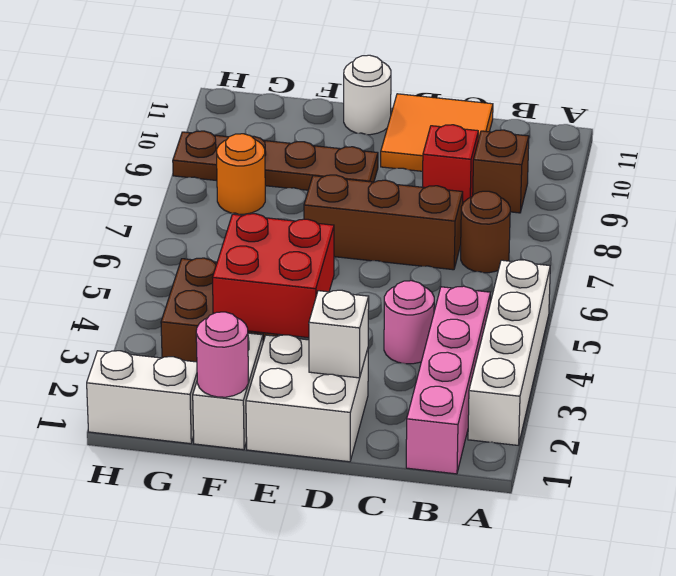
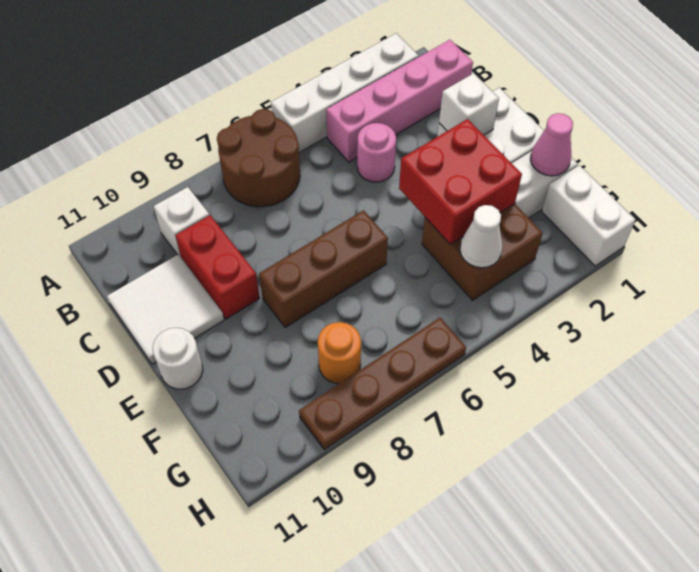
brown 1x1 round brick [461,191,510,273] -> brown 2x2 round brick [217,109,300,207]
brown 1x1 brick [473,130,529,213] -> white 1x1 brick [154,187,209,257]
brown 1x3 brick [304,175,463,270] -> brown 1x3 brick turned to [259,210,388,328]
red 1x1 brick [423,125,478,203] -> red 1x2 brick [176,215,260,319]
orange 2x2 tile [381,94,493,171] -> white 2x2 tile [107,254,224,364]
brown 1x4 plate [173,131,378,190] -> brown 1x4 plate turned to [299,318,466,450]
pink 1x1 round brick [196,312,248,397] -> pink 1x1 cone [531,113,573,176]
none -> white 1x1 cone [460,205,502,268]

